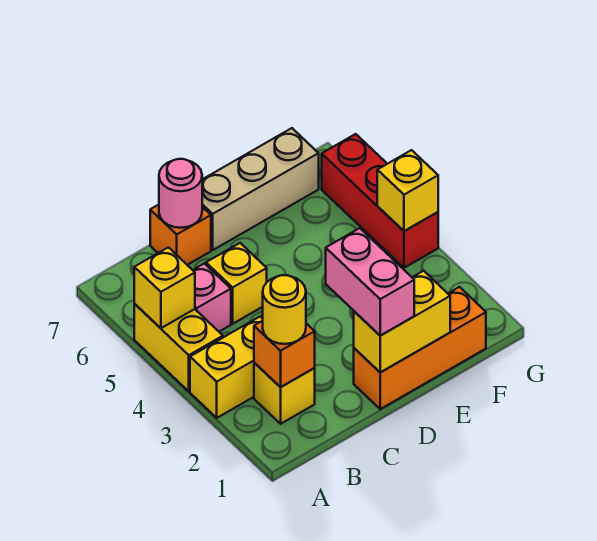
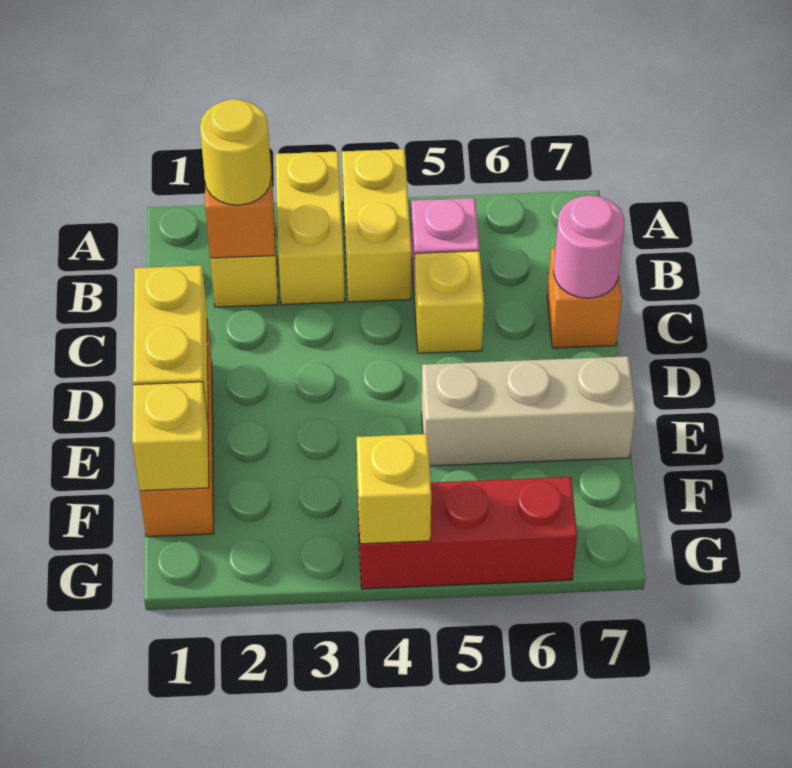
yellow 1x2 brick [134,304,223,391] -> yellow 1x2 brick turned to [342,149,411,302]
yellow 1x1 brick [134,247,195,328] -> yellow 1x1 brick moved to [132,382,209,491]
pink 1x2 brick [326,228,414,336] -> none
tan 1x3 brick [202,128,319,250] -> tan 1x3 brick turned to [422,356,636,466]

